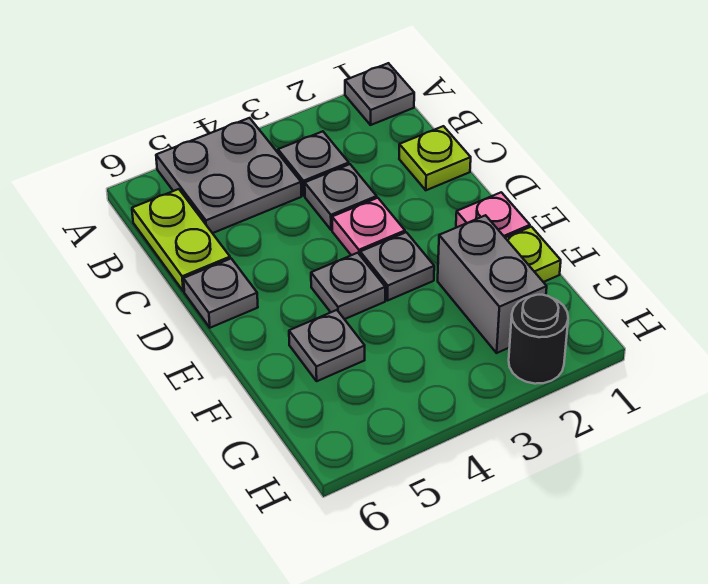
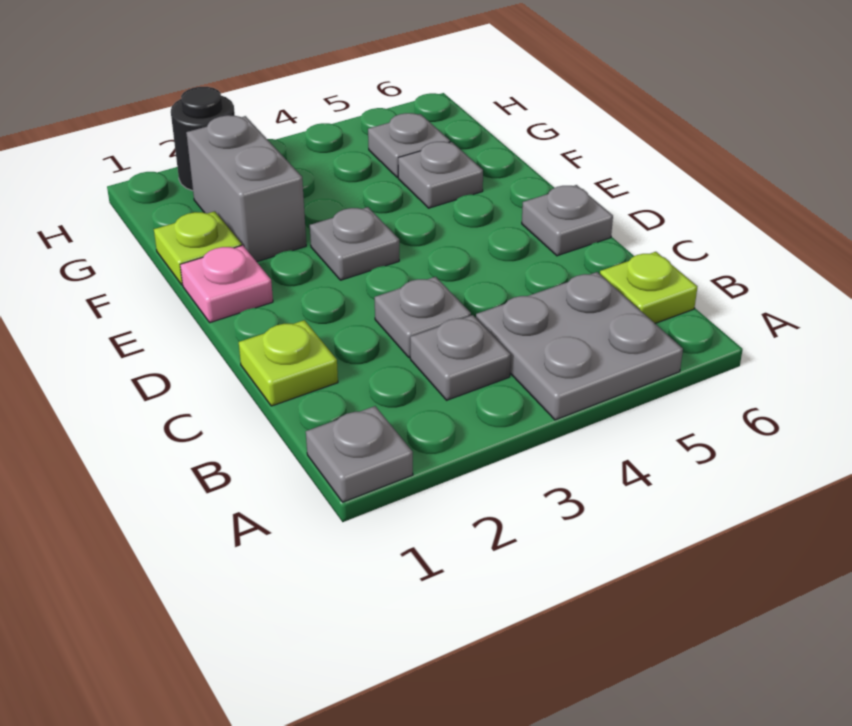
lime 1x2 plate [132,189,230,291] -> lime 1x1 plate [600,252,698,323]
pink 1x1 plate [332,198,405,255] -> none
grey 1x1 plate [311,253,385,319] -> grey 1x1 plate moved to [368,113,450,177]

